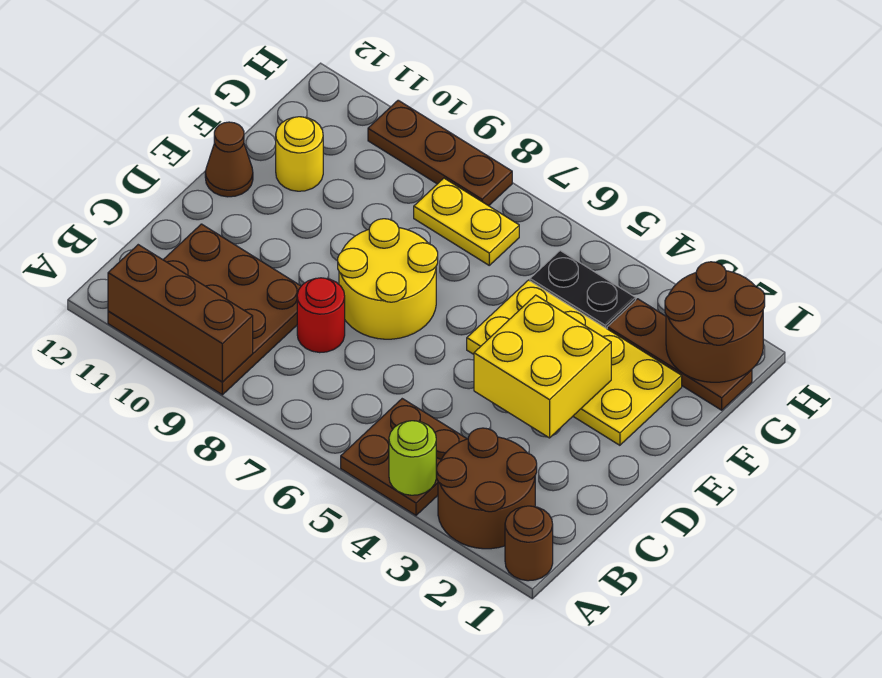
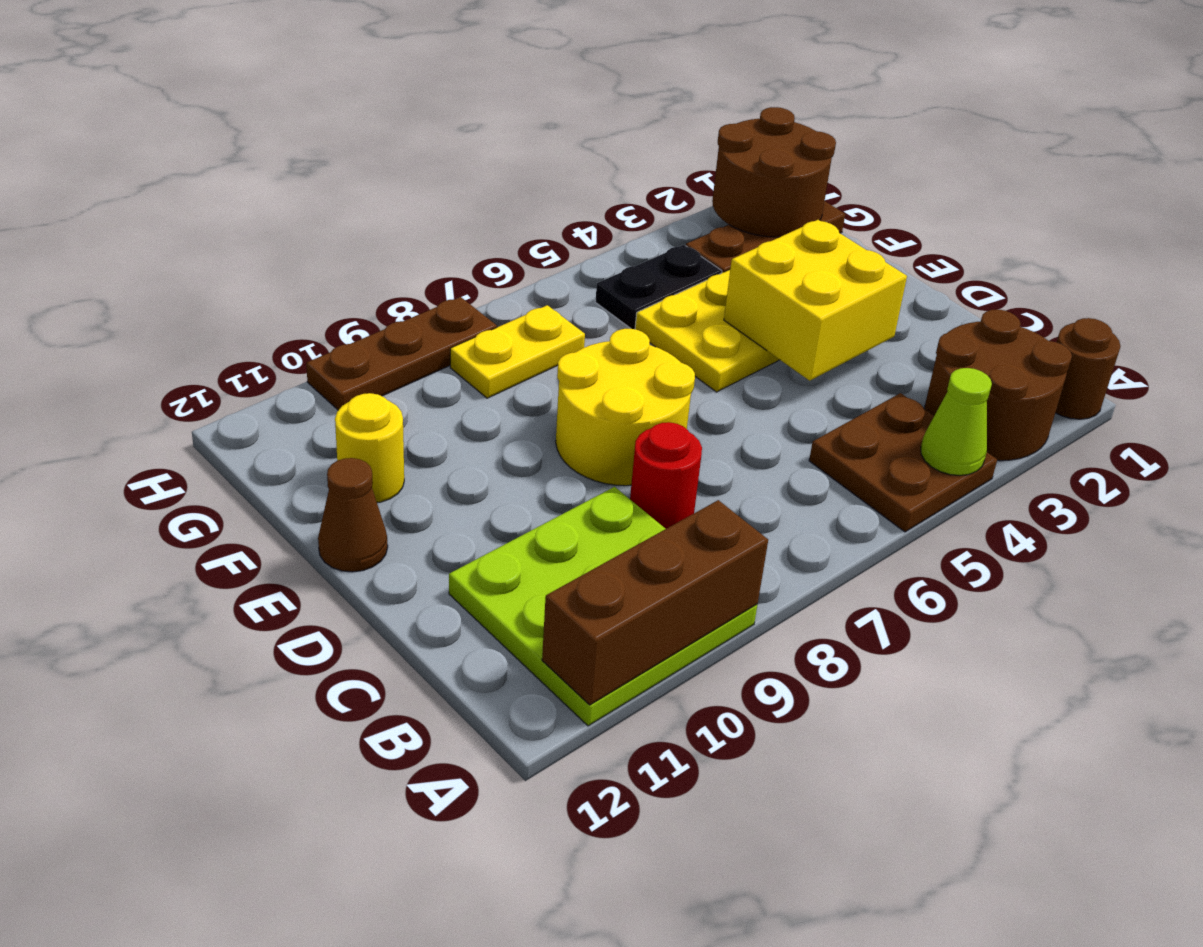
lime 1x1 round brick [389,421,436,495] -> lime 1x1 cone [921,368,992,475]
brown 3x3 plate [108,224,301,395] -> lime 3x3 plate [449,487,757,726]

